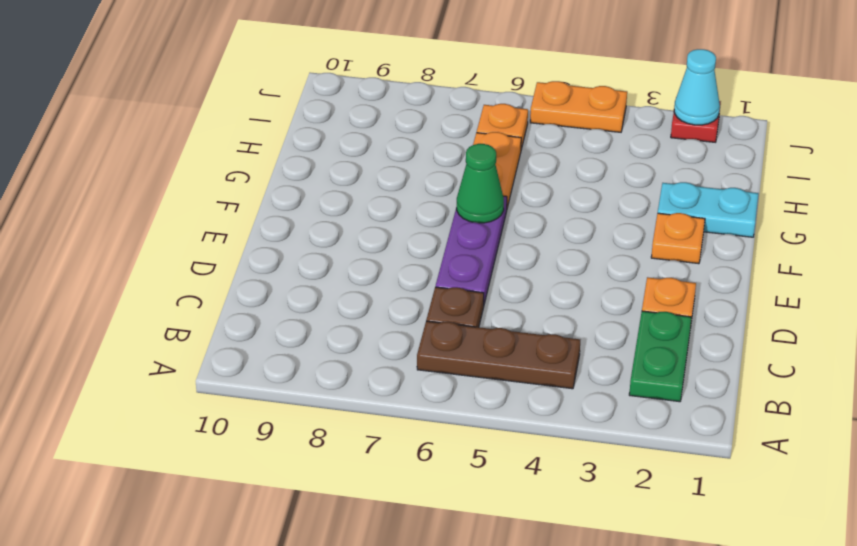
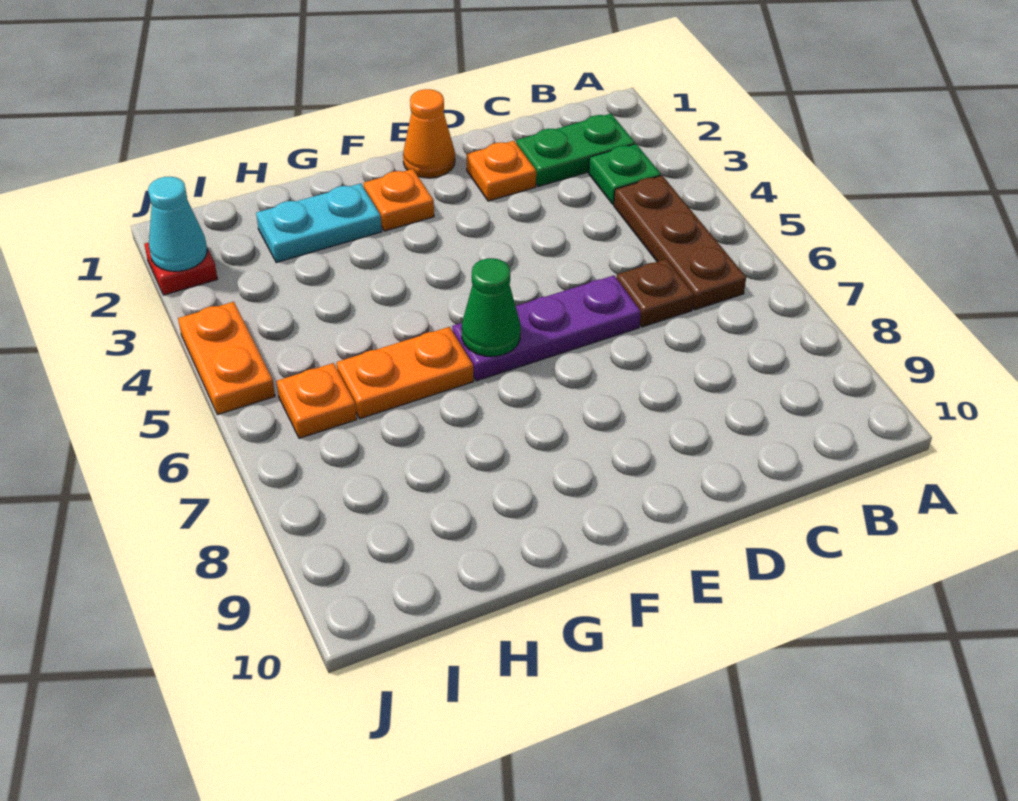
none -> green 1x1 plate [589,144,661,204]
none -> orange 1x1 cone [403,89,455,178]
cyan 1x2 plate [658,182,758,237] -> cyan 1x2 plate turned to [256,183,382,263]

